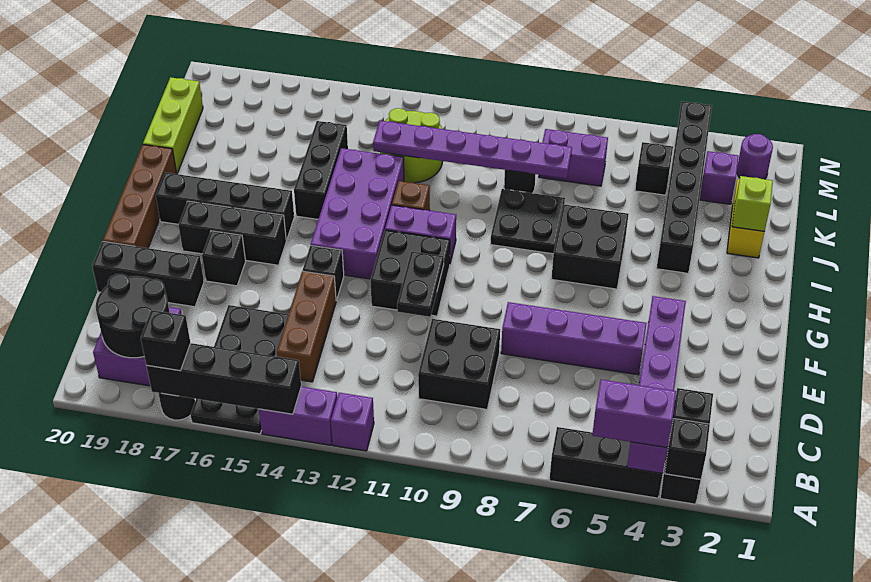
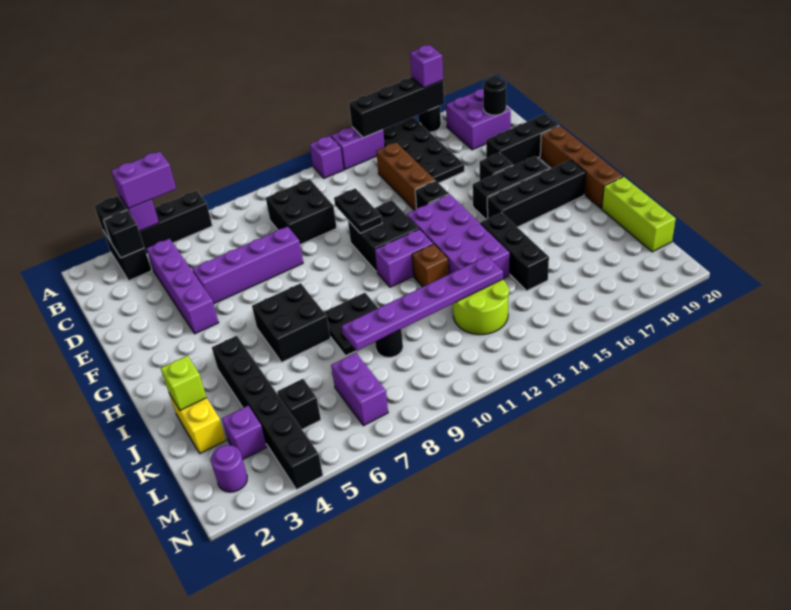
black 1x1 brick [141,310,190,371] -> purple 1x1 brick [410,45,443,88]
black 2x2 round brick [96,274,170,358] -> black 1x1 round brick [483,76,506,115]
purple 1x2 brick [539,129,608,186] -> purple 1x2 brick turned to [331,353,388,426]

